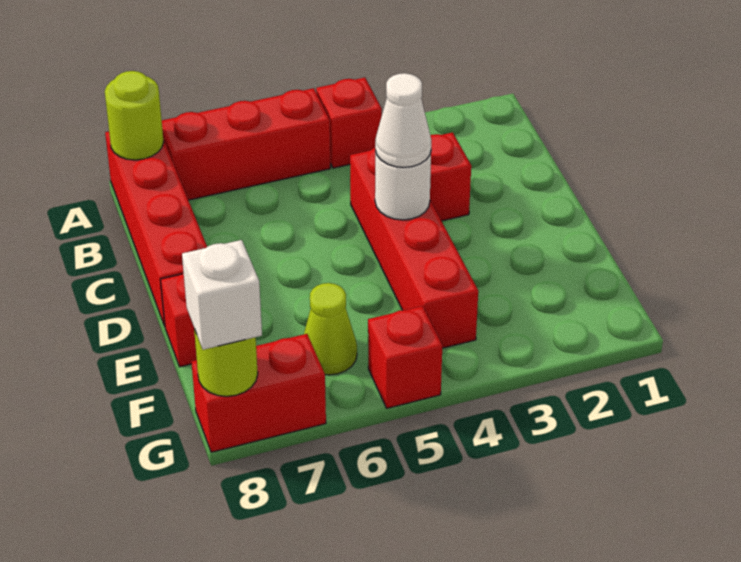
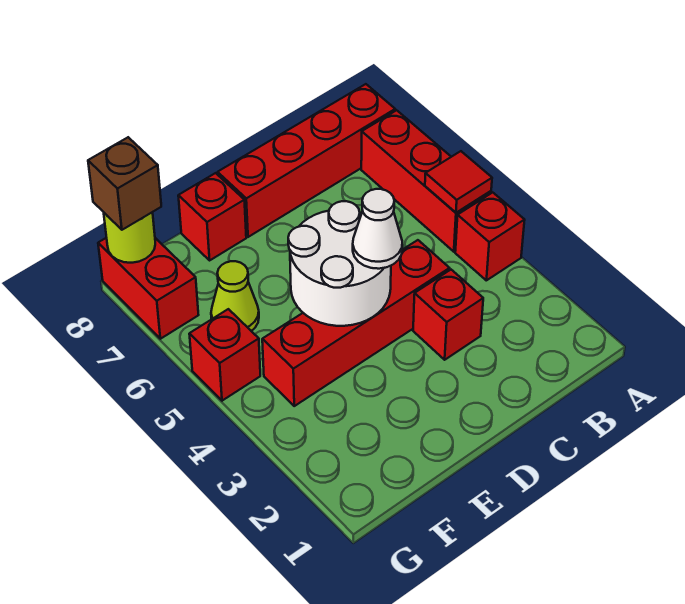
none -> red 1x1 tile [425,151,492,213]
lime 1x1 round brick [105,71,164,160] -> none
white 1x1 round brick [375,151,431,220] -> white 2x2 round brick [288,201,391,326]
white 1x1 brick [182,240,262,350] -> brown 1x1 brick [88,137,161,230]

